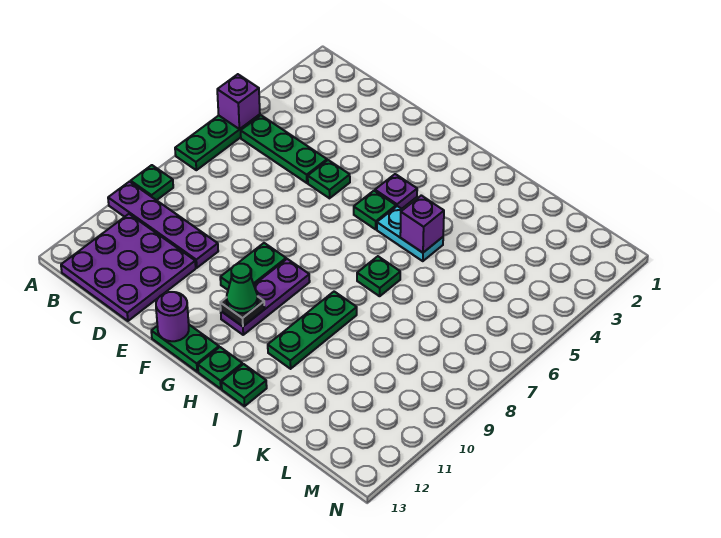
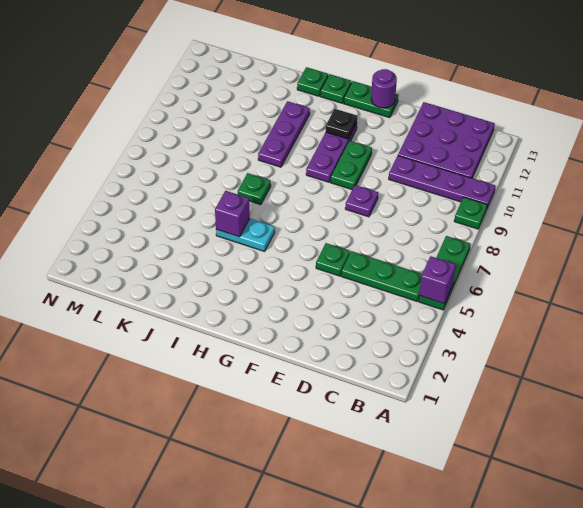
purple 1x1 plate [375,174,417,209] -> purple 1x1 plate moved to [345,185,378,217]
green 1x1 plate [354,191,396,229] -> none
green 1x1 cone [227,264,258,313] -> none
green 1x3 plate [268,292,357,369] -> purple 1x3 plate [258,101,310,167]

